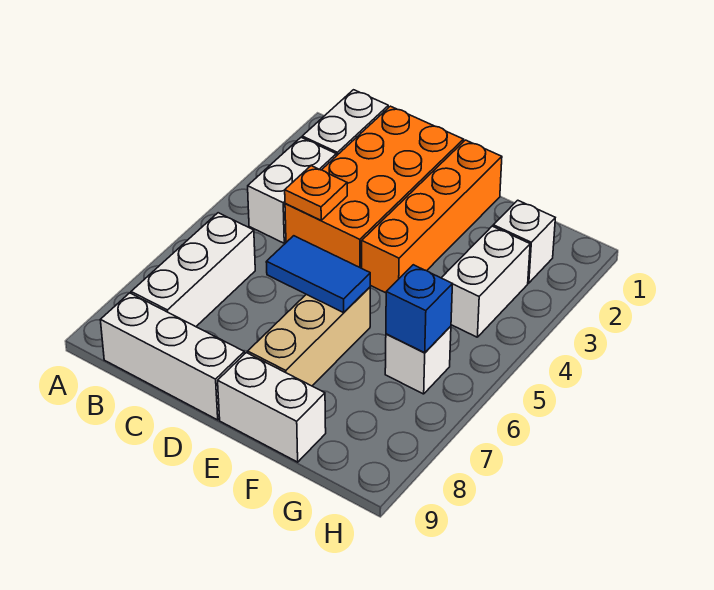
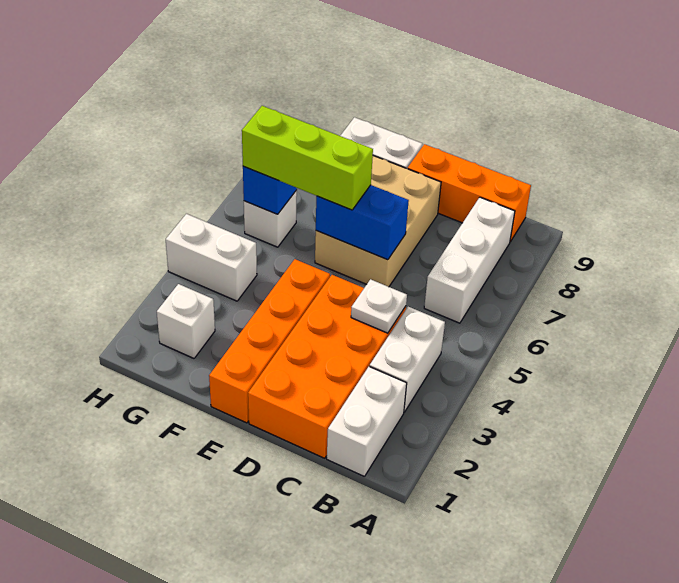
white 1x3 brick [100,293,244,420] -> orange 1x3 brick [408,144,531,242]
orange 1x1 plate [285,166,347,220] -> white 1x1 plate [351,279,407,333]
blue 1x2 tile [266,236,370,313] -> blue 1x2 brick [316,185,409,260]
tan 1x3 brick [248,287,370,386] -> tan 2x3 brick [315,156,441,287]
none -> lime 1x3 brick [242,106,373,210]
white 1x2 brick [442,226,530,337] -> white 1x2 brick turned to [166,214,257,301]

